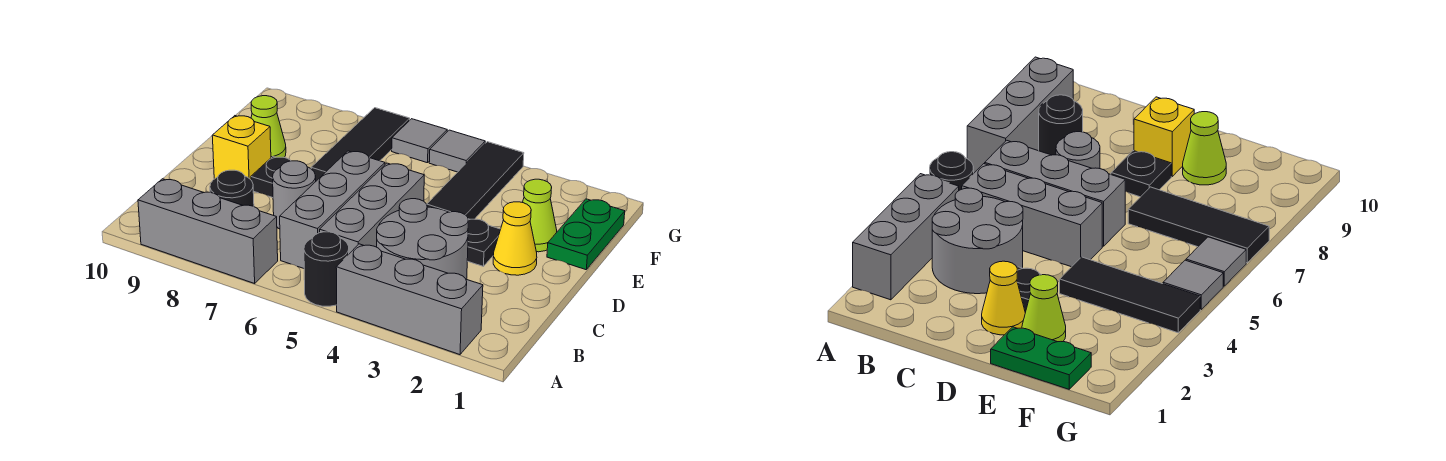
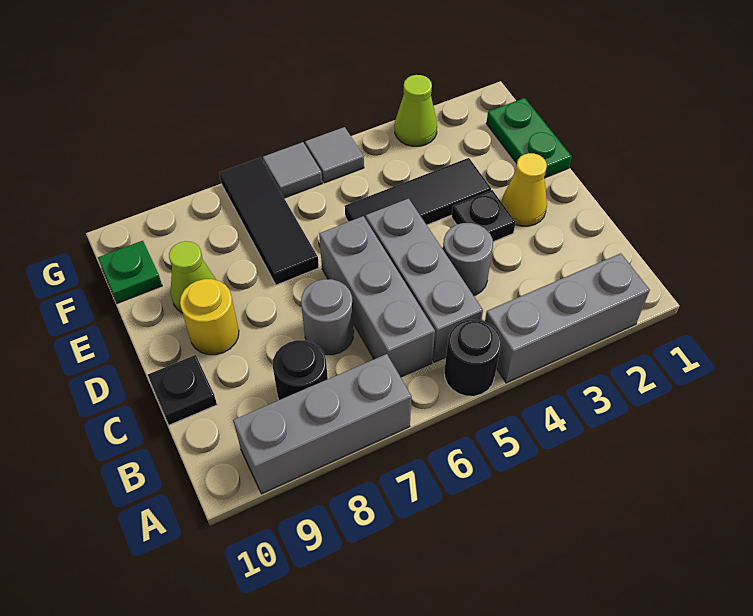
grey 2x2 round brick [377,199,468,279] -> grey 1x1 round brick [443,223,493,296]
black 1x1 plate [251,157,291,198] -> black 1x1 plate moved to [148,355,217,425]
yellow 1x1 brick [212,116,271,180] -> yellow 1x1 round brick [180,279,239,355]
lime 1x1 cone [522,179,557,252] -> lime 1x1 cone moved to [395,75,437,146]
black 1x3 tile [427,142,524,219] -> black 1x3 tile turned to [345,158,491,225]
none -> green 1x1 plate [98,241,162,303]

